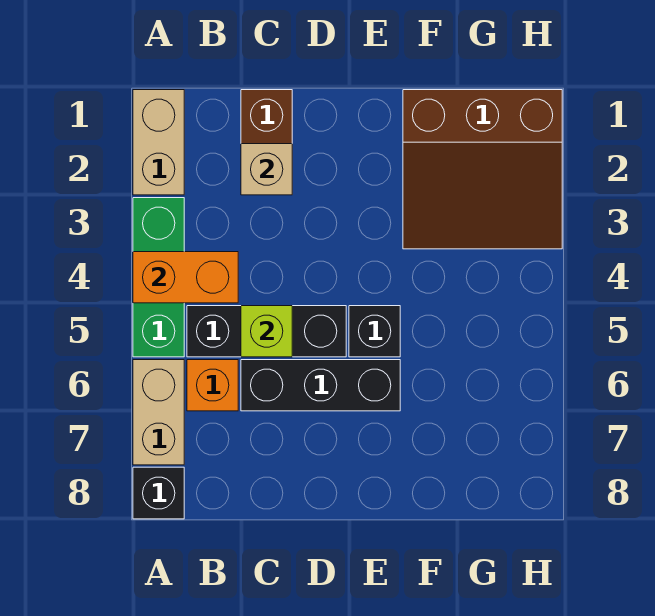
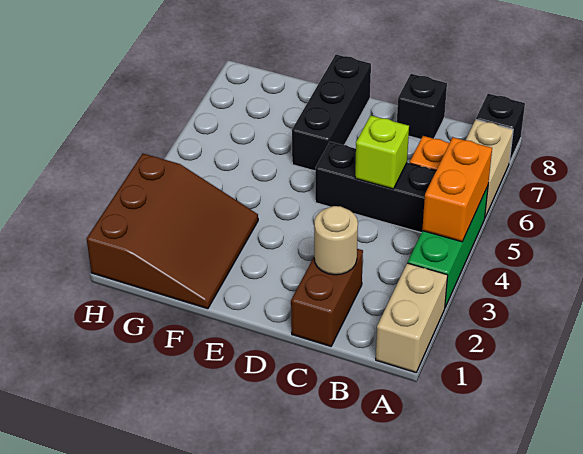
orange 1x2 brick [133,252,238,303] -> orange 1x2 brick turned to [422,137,492,242]
tan 1x1 brick [241,144,292,195] -> tan 1x1 round brick [314,206,358,275]
black 1x3 brick [241,360,400,411] -> black 1x3 brick turned to [292,54,371,171]
black 1x1 brick [349,306,400,357] -> black 1x1 brick moved to [397,74,447,139]
brown 3x3 slope [403,90,562,249] -> brown 3x3 slope turned to [87,154,258,309]

